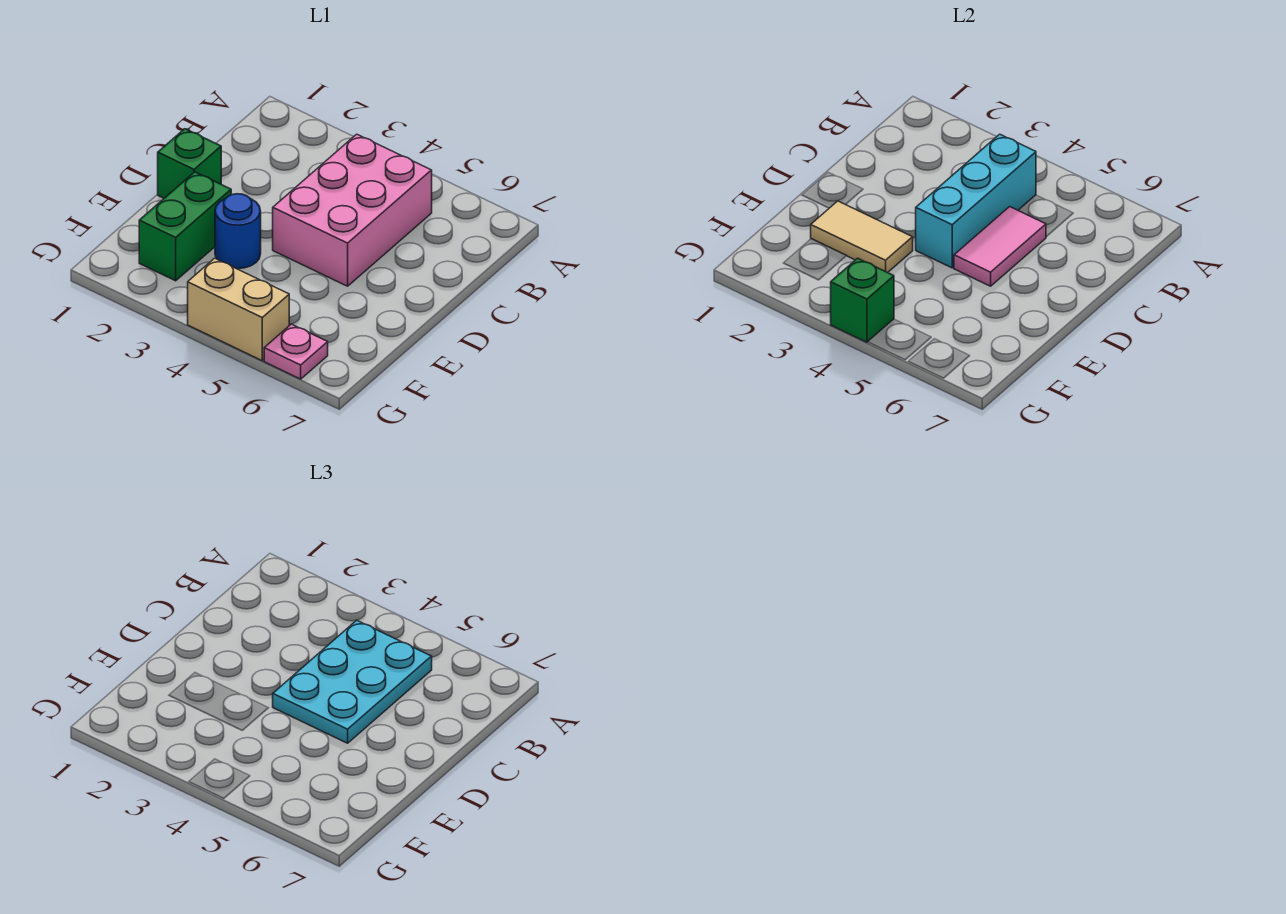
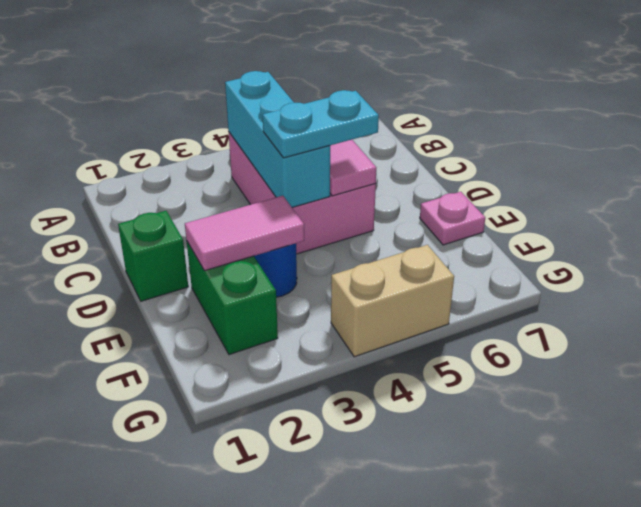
cyan 2x3 plate [273,620,432,743] -> cyan 1x2 plate [263,90,379,158]
tan 1x2 tile [811,201,913,273] -> pink 1x2 tile [185,196,304,271]
green 1x1 brick [831,258,894,342] -> none
pink 1x1 plate [264,324,328,379] -> pink 1x1 plate moved to [420,192,485,245]

